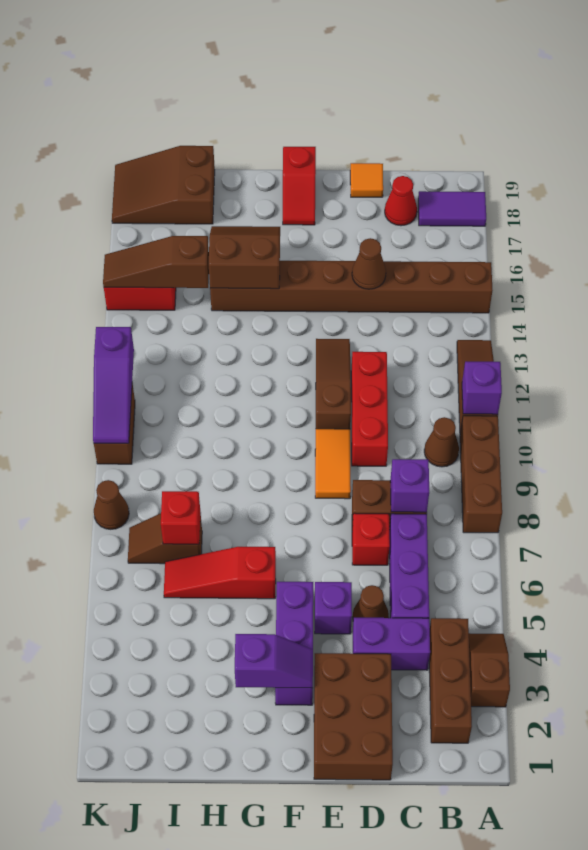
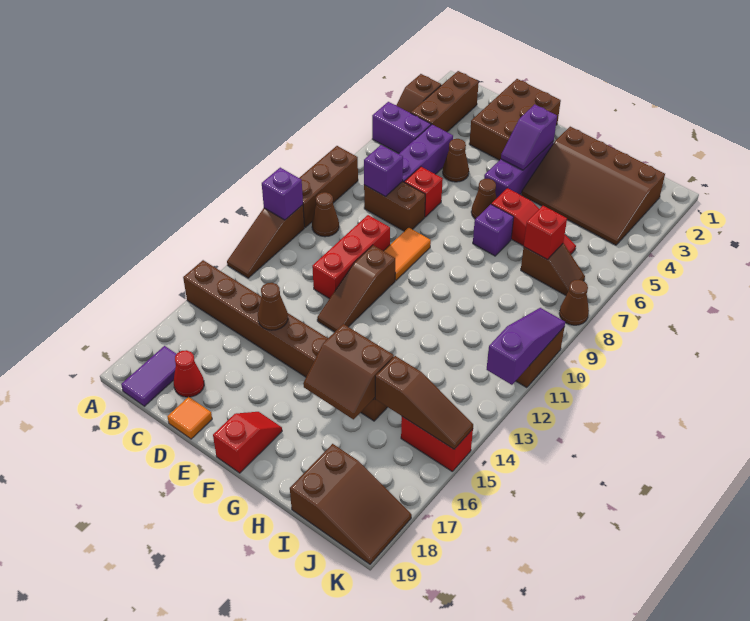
purple 1x2 tile [418,191,486,226] -> purple 1x2 tile turned to [121,346,176,406]
purple 1x2 brick [353,618,430,670] -> purple 1x2 brick moved to [372,102,431,153]
purple 1x1 brick [315,582,352,634] -> purple 1x1 brick moved to [473,204,514,256]
purple 1x2 slope [235,634,313,688] -> purple 1x2 slope turned to [501,104,557,170]
none -> brown 1x1 cone [471,179,497,219]
none -> brown 3x4 slope [521,127,665,245]

